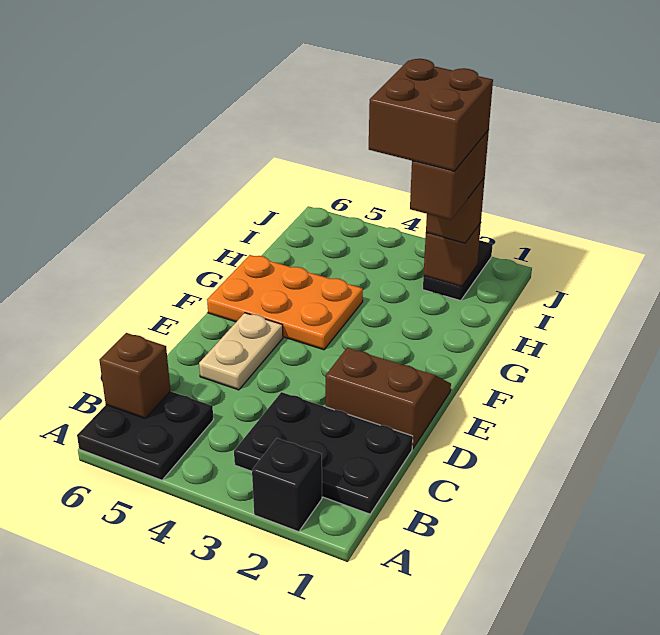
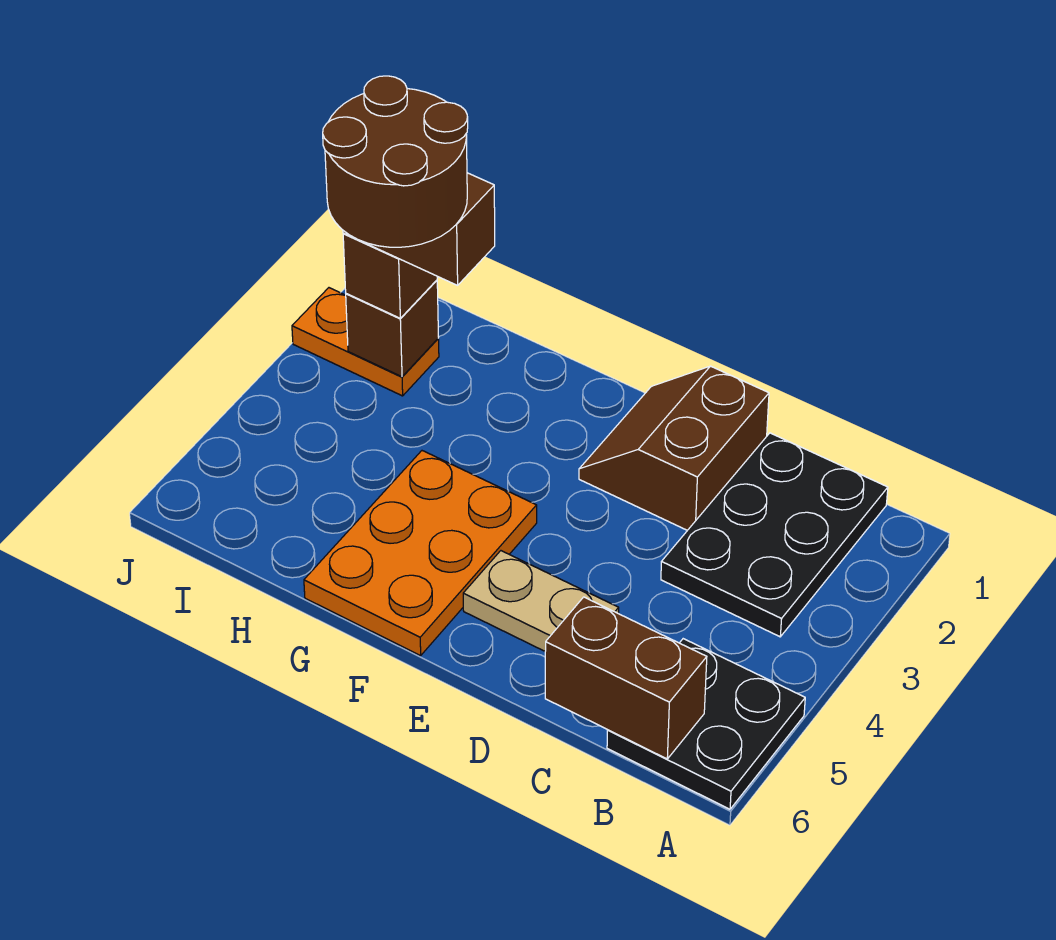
black 1x1 brick [252,438,322,532] -> none
brown 1x1 brick [99,333,171,418] -> brown 1x2 brick [545,597,707,759]
brown 2x2 brick [369,59,493,171] -> brown 2x2 round brick [323,76,468,247]
black 1x2 plate [423,240,493,301] -> orange 1x2 plate [292,288,439,396]

